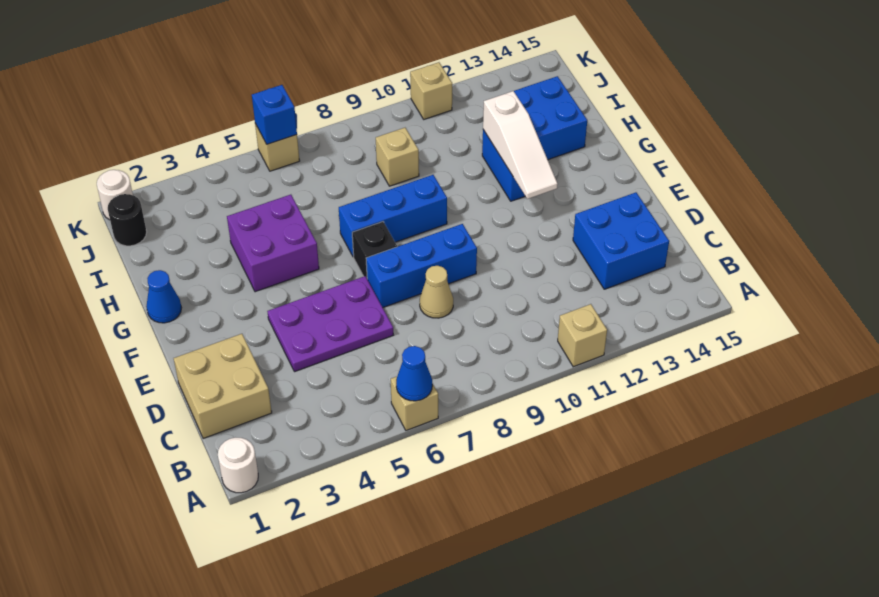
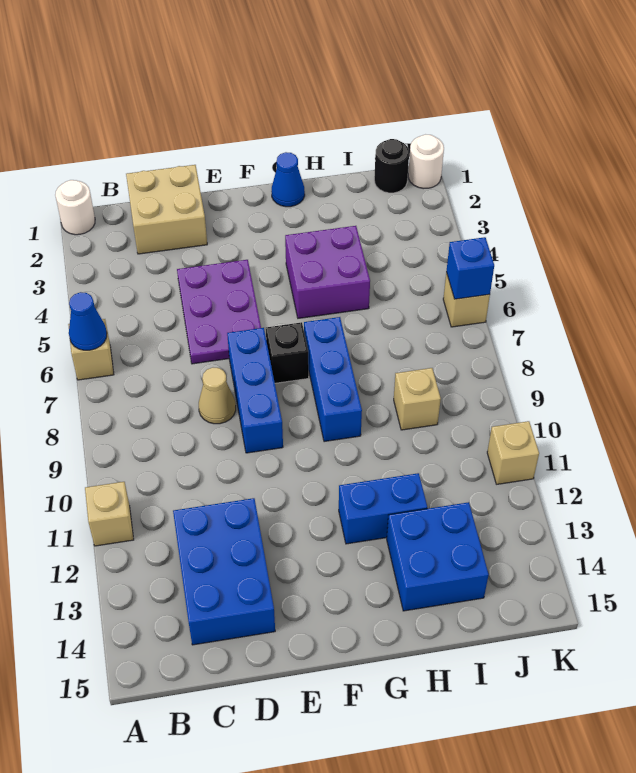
blue 2x2 brick [573,192,669,289] -> blue 2x3 brick [173,498,275,645]
white 1x3 slope [483,91,558,199] -> none

